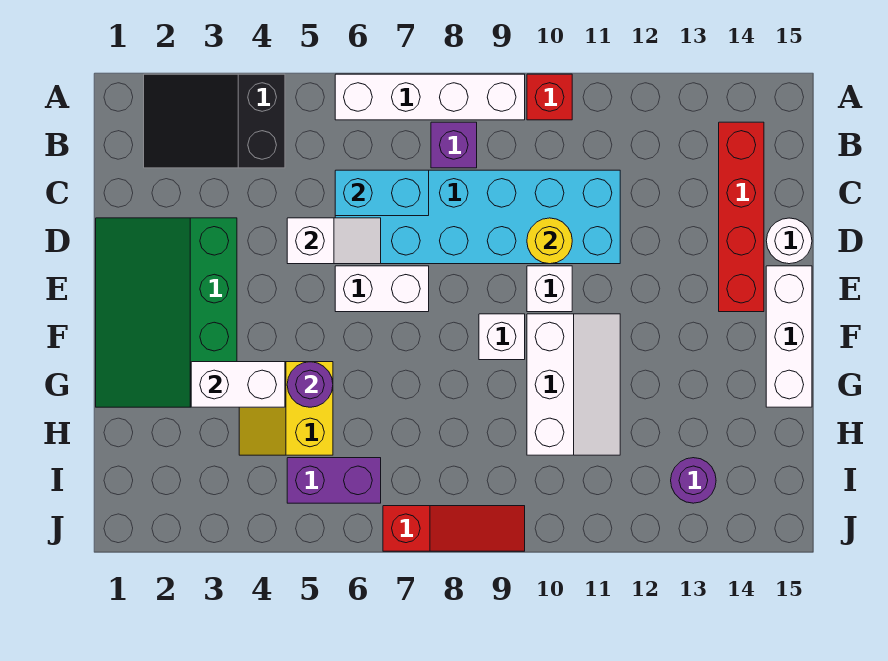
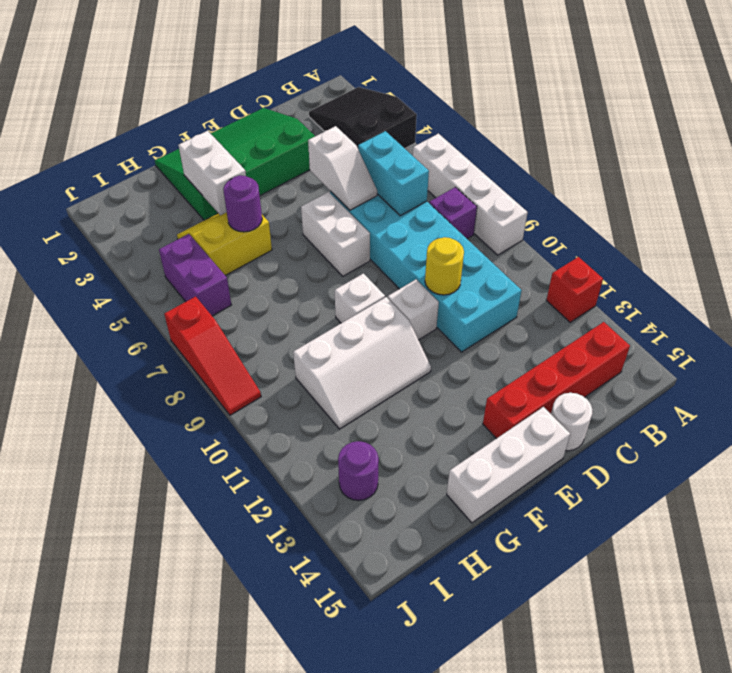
red 1x1 brick [527,74,572,120] -> red 1x1 brick moved to [546,257,603,322]

